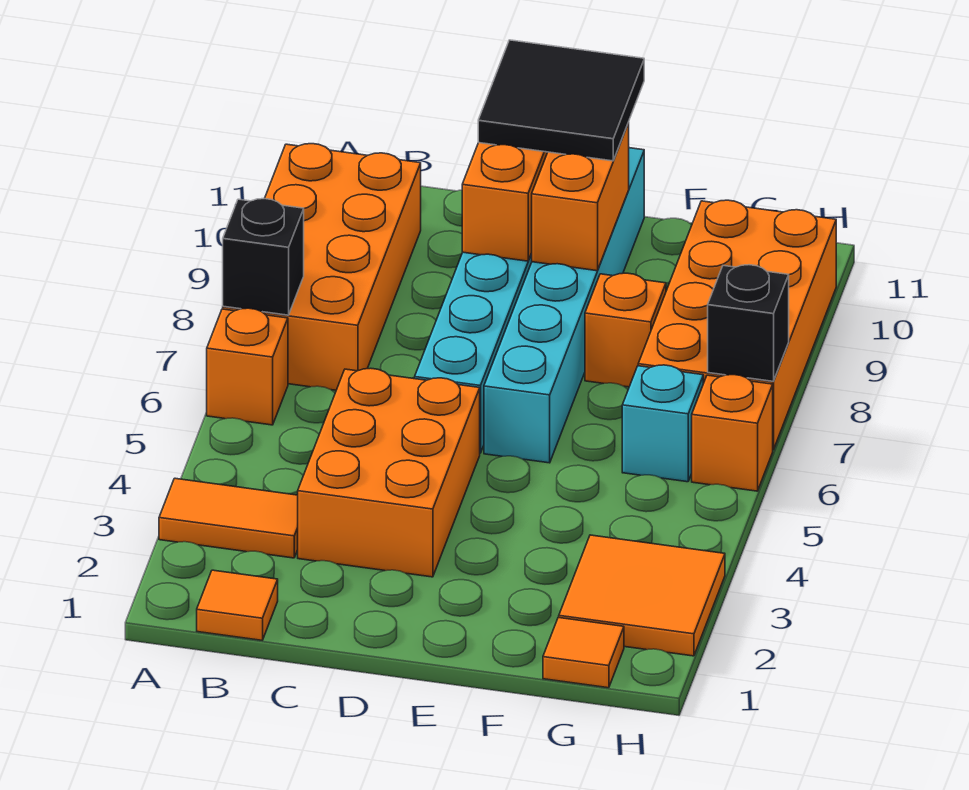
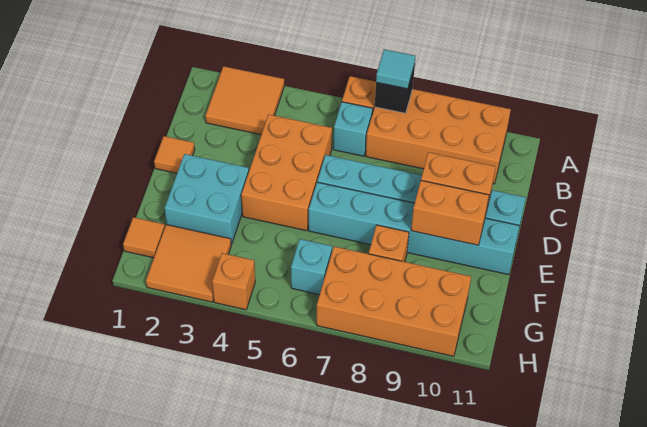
orange 1x2 tile [159,478,298,558] -> orange 2x2 tile [205,66,284,135]
none -> cyan 1x1 tile [376,49,415,89]
orange 1x1 tile [197,570,278,640] -> orange 1x1 tile moved to [154,136,195,173]
none -> cyan 1x1 brick [333,102,373,156]
orange 2x3 brick [298,368,480,577] -> orange 2x3 brick turned to [241,114,332,231]
black 2x2 tile [478,40,644,161] -> none
none -> cyan 2x2 brick [165,154,249,244]
orange 1x1 brick [692,375,773,491] -> orange 1x1 brick moved to [212,253,255,310]
black 1x1 brick [708,265,789,381] -> none

